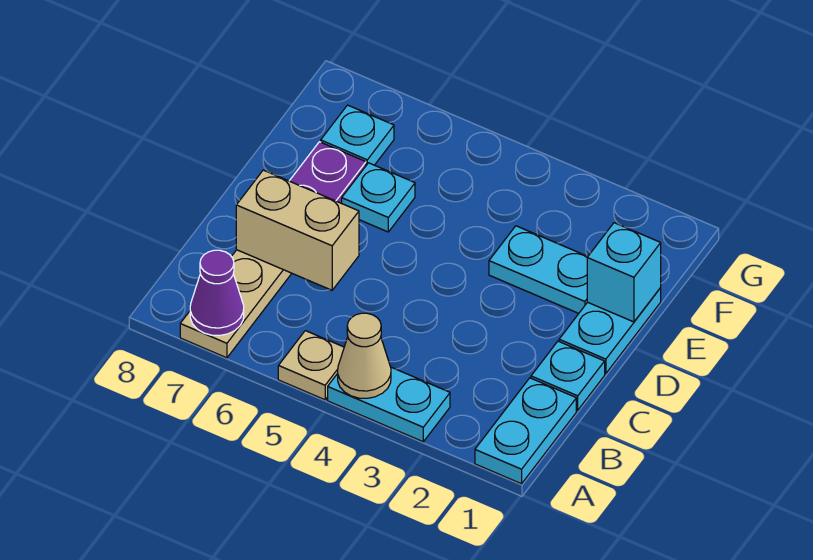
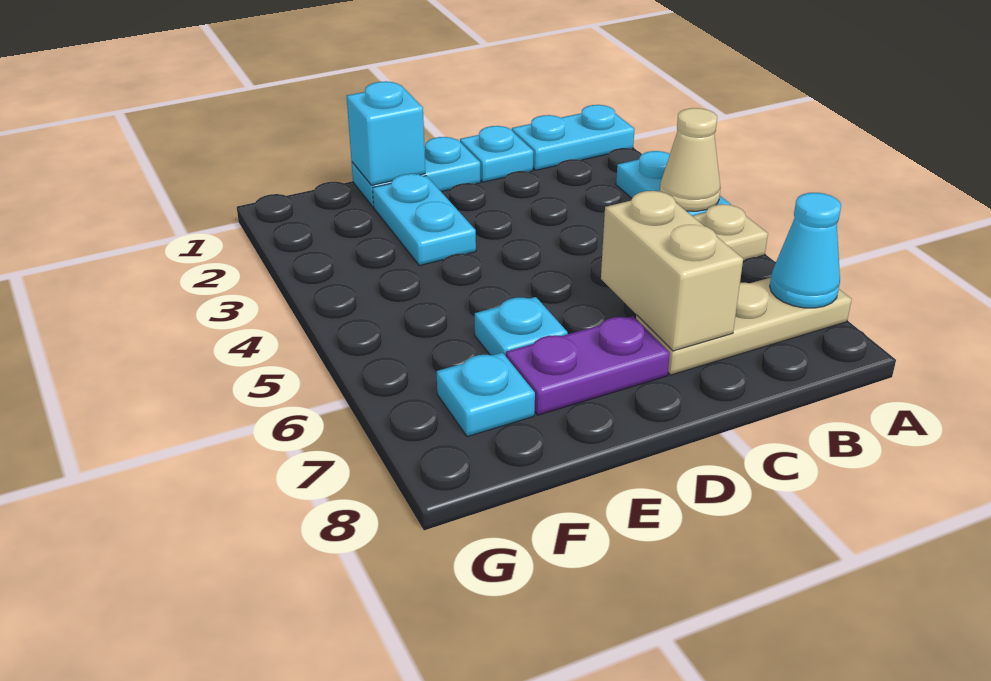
purple 1x1 cone [190,250,244,336] -> cyan 1x1 cone [770,193,841,308]

